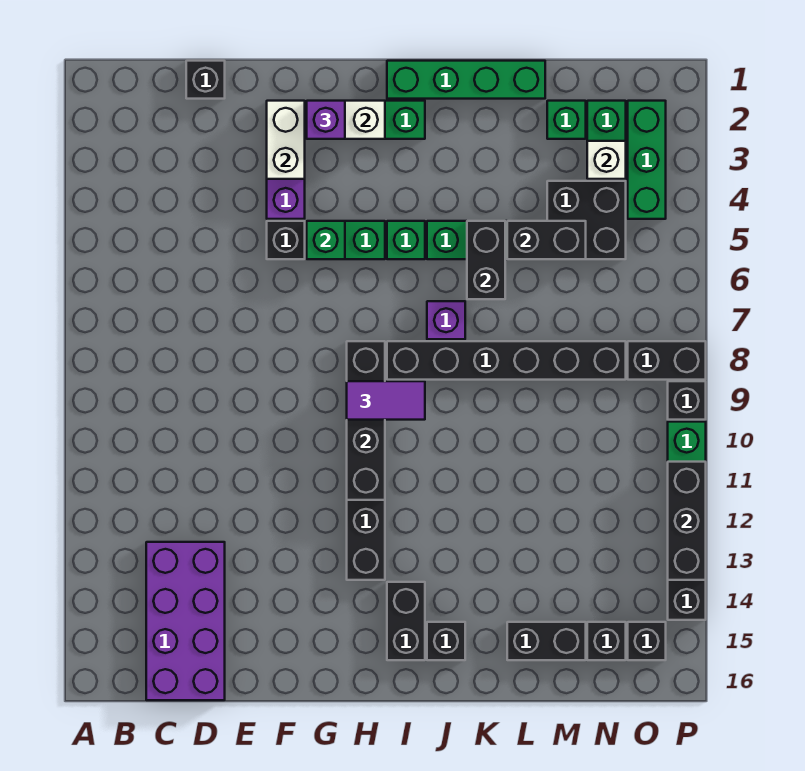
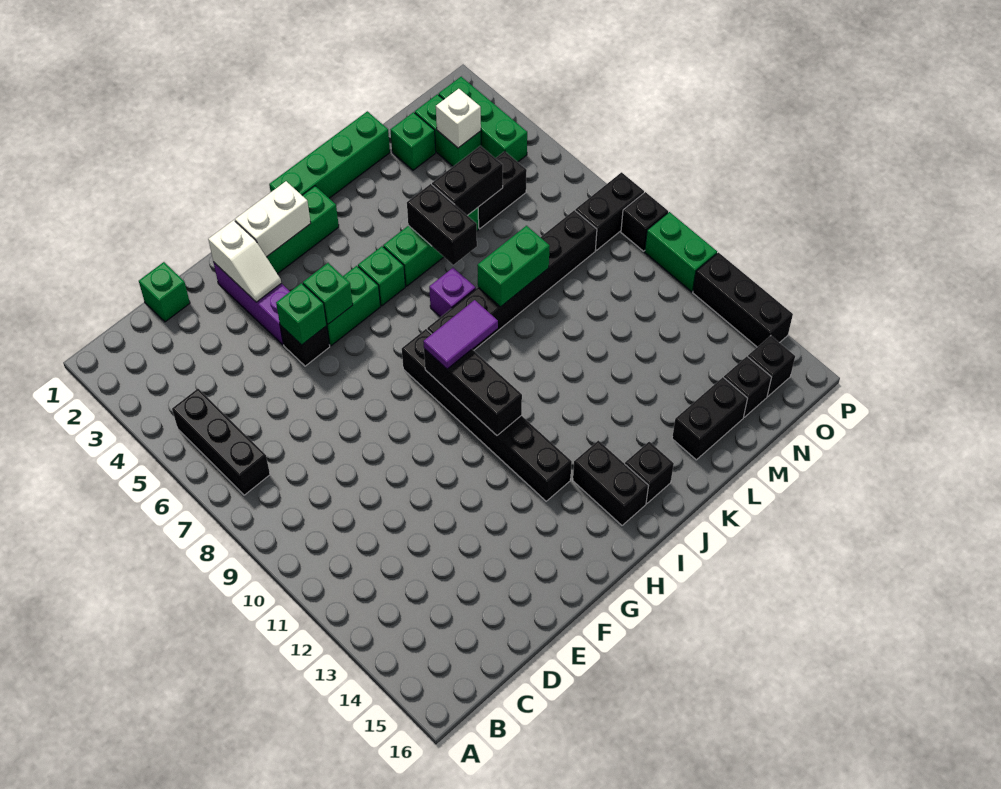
purple 2x4 brick [146,542,225,700] -> none
black 1x1 brick [186,61,225,99] -> green 1x1 brick [139,262,190,322]
white 1x2 brick [267,101,305,179] -> white 1x2 slope [208,220,281,302]
none -> green 1x1 brick [276,283,327,345]
purple 1x1 brick [307,101,345,139] -> none
none -> green 1x2 brick [477,226,550,307]
black 2x2 brick [547,181,626,259] -> black 1x2 brick [478,151,527,229]
black 1x3 brick [668,462,706,580] -> black 1x3 brick moved to [172,389,270,495]

